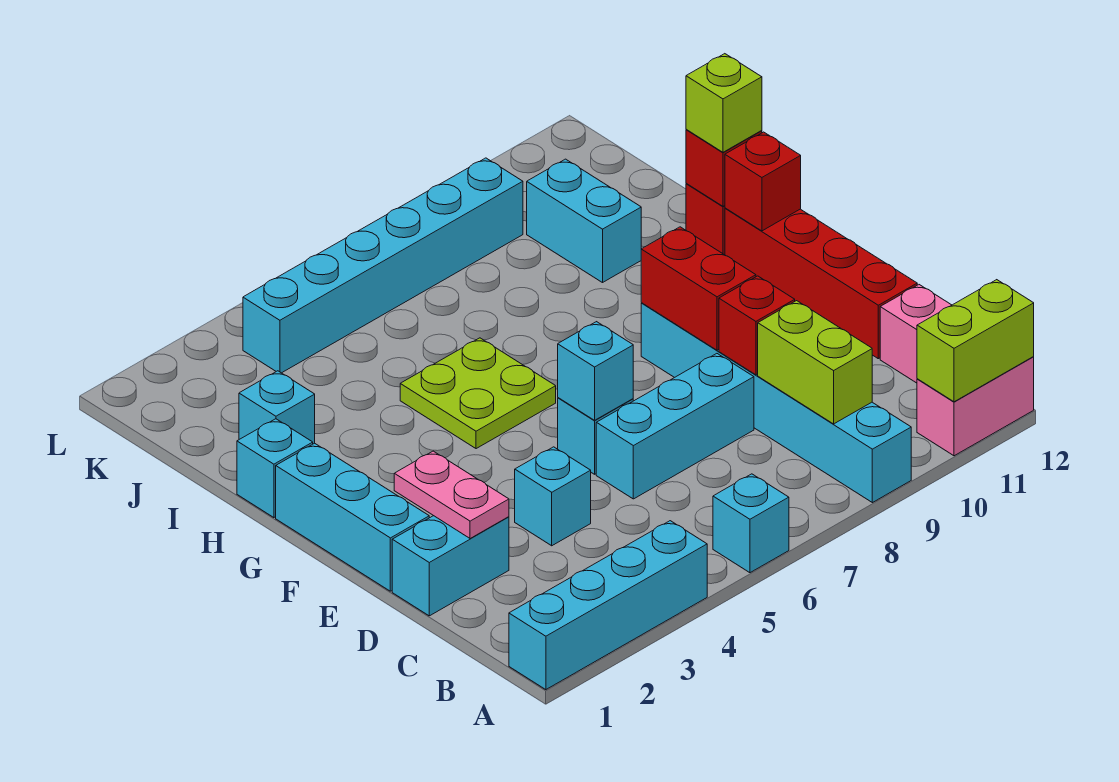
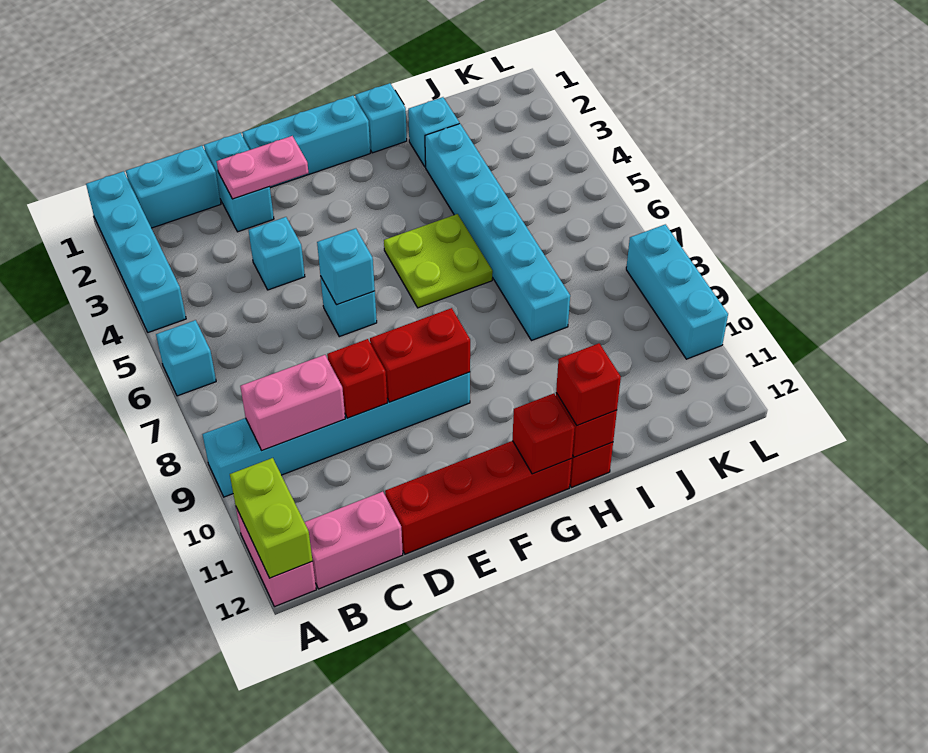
lime 1x2 brick [758,301,872,424] -> pink 1x2 brick [240,355,345,450]
cyan 1x3 brick [596,354,754,499] -> cyan 1x3 brick moved to [626,224,728,359]
lime 1x1 brick [686,54,762,152] -> red 1x1 brick [556,343,621,425]
cyan 1x2 brick [527,159,641,283] -> cyan 1x2 brick moved to [126,146,221,228]
cyan 1x6 brick [243,158,523,373] -> cyan 1x6 brick moved to [425,124,570,341]

